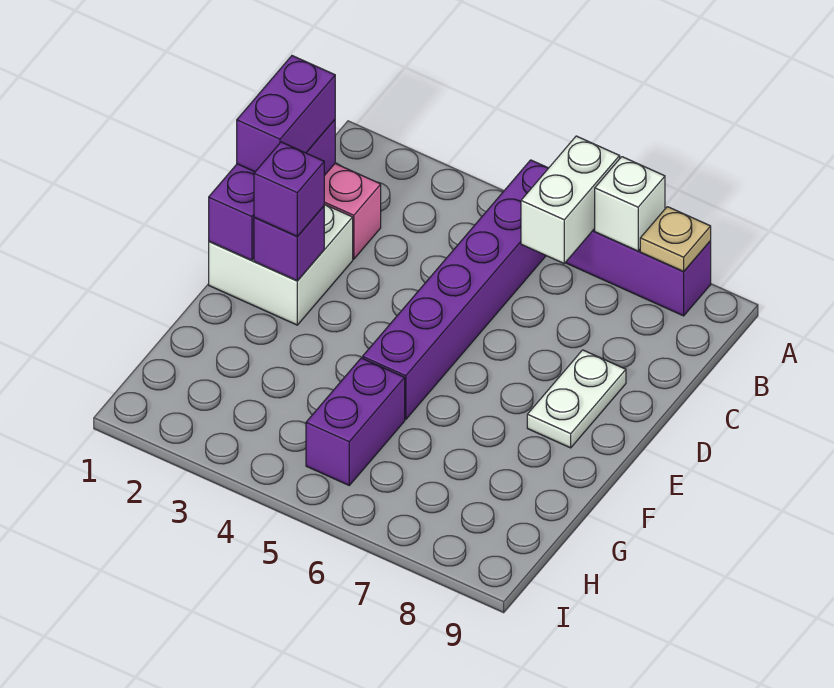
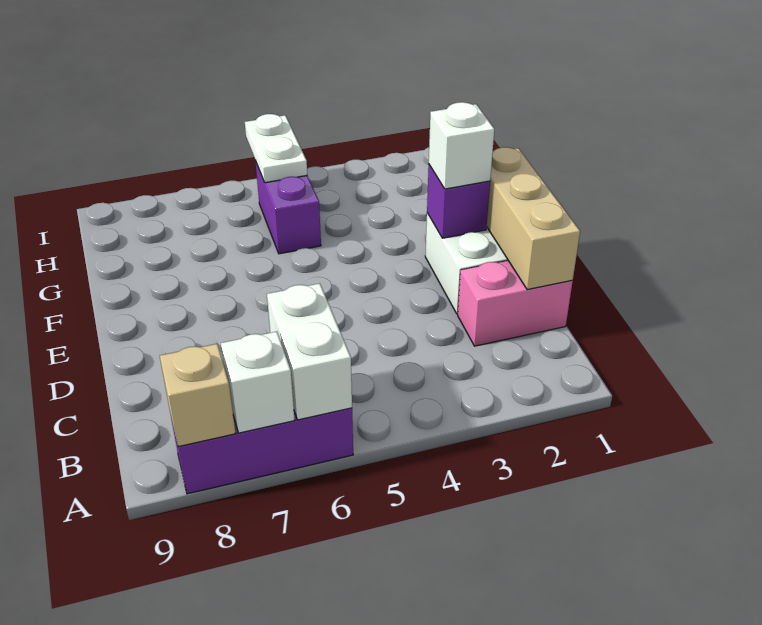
purple 1x6 brick [363,160,548,420] -> none
tan 1x1 plate [640,207,711,271] -> tan 1x1 brick [160,344,236,447]
purple 1x3 brick [209,120,335,260] -> tan 1x3 brick [487,147,580,290]
purple 1x2 brick [237,56,335,172] -> none
white 1x2 plate [527,350,626,448] -> white 1x2 plate moved to [245,114,307,183]
purple 1x1 brick [254,142,324,237] -> white 1x1 brick [429,102,494,189]

